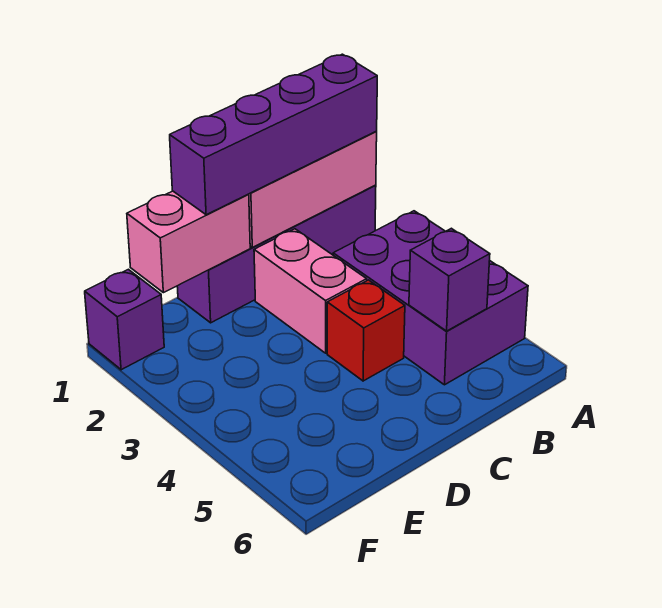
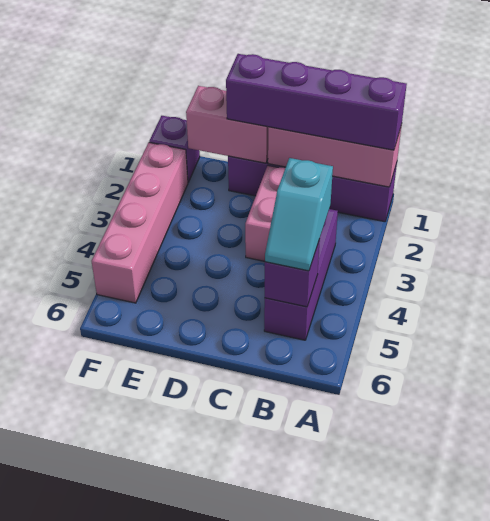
purple 2x3 brick [333,211,528,385] -> purple 1x3 brick [264,209,338,340]
none -> cyan 1x2 slope [265,158,333,271]
red 1x1 brick [327,280,405,381] -> none
none -> pink 1x4 brick [92,143,188,303]

